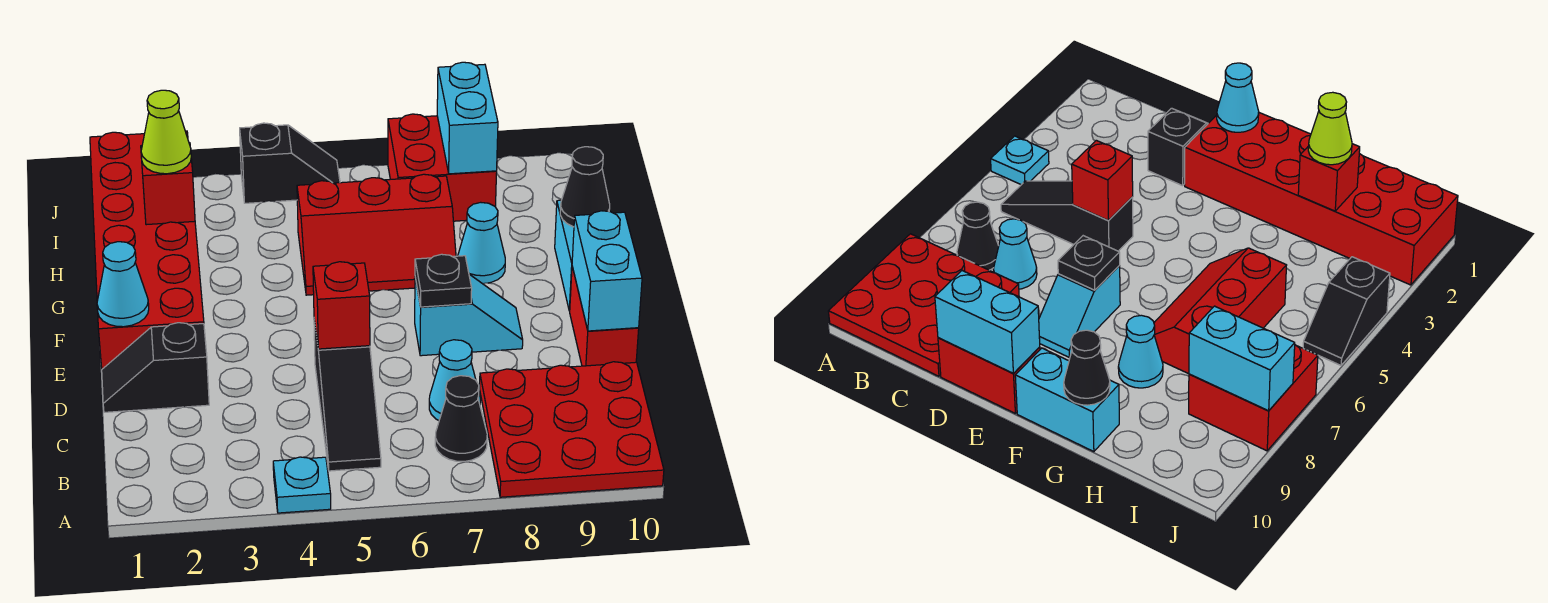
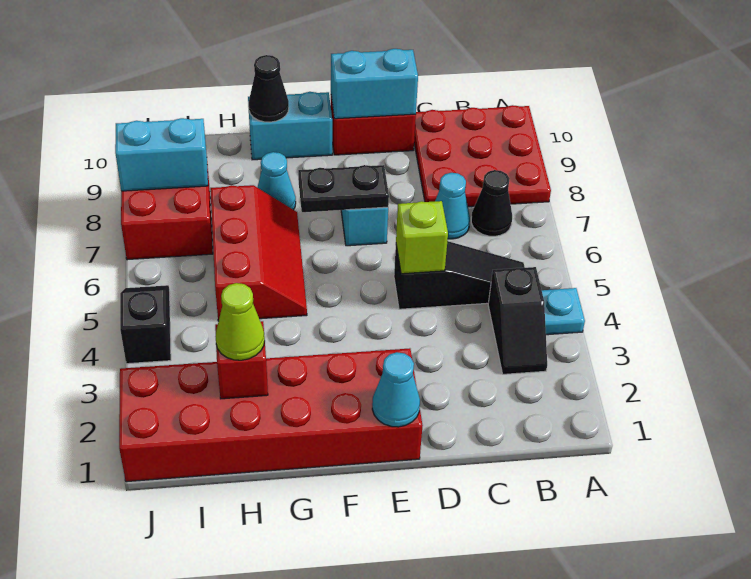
black 1x2 slope [102,323,209,412] -> black 1x2 slope moved to [488,267,547,374]
red 1x1 brick [313,262,370,349] -> lime 1x1 brick [396,201,448,274]
black 1x1 plate [415,254,472,307] -> black 1x2 plate [298,165,389,212]

